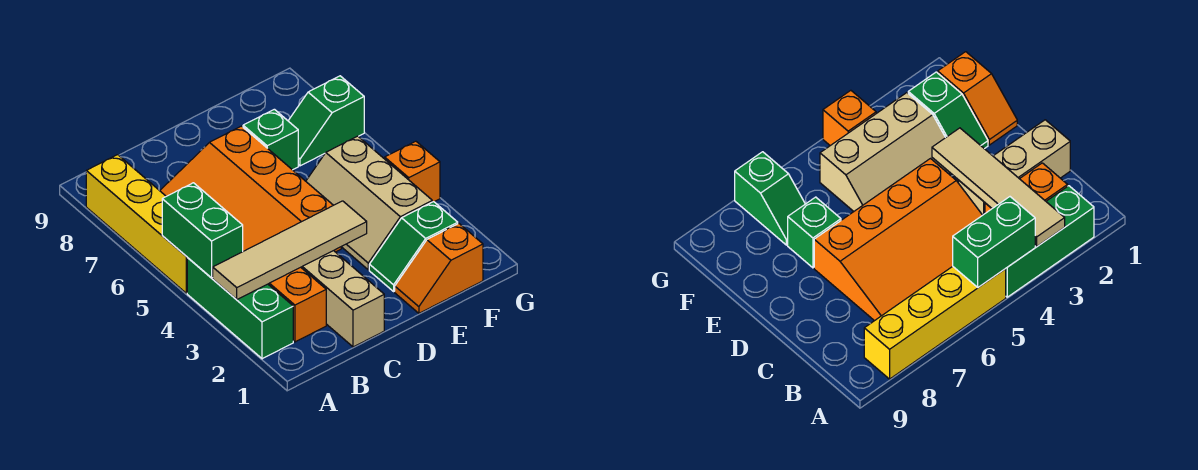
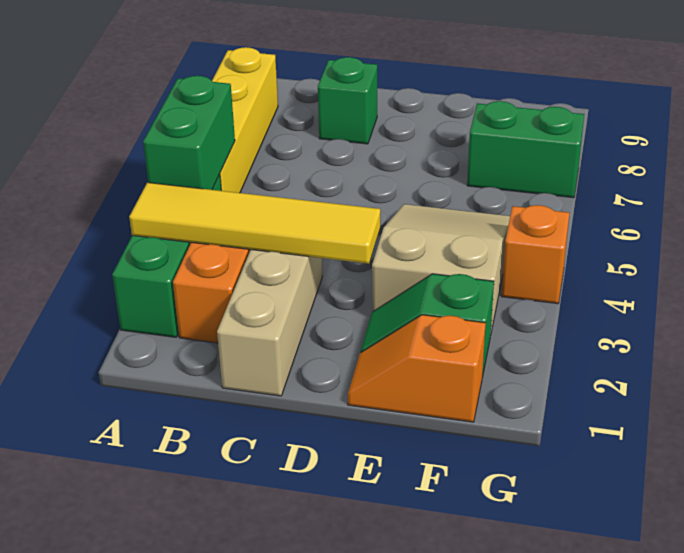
tan 1x4 tile [213,201,367,300] -> yellow 1x4 tile [129,183,380,264]
orange 3x4 slope [160,126,341,252] -> none
tan 2x3 slope [306,136,432,270] -> tan 2x3 slope turned to [372,204,510,332]
green 1x1 brick [243,109,298,170] -> green 1x1 brick moved to [318,57,377,144]
green 1x2 slope [288,76,364,166] -> green 1x2 brick [467,101,584,198]

